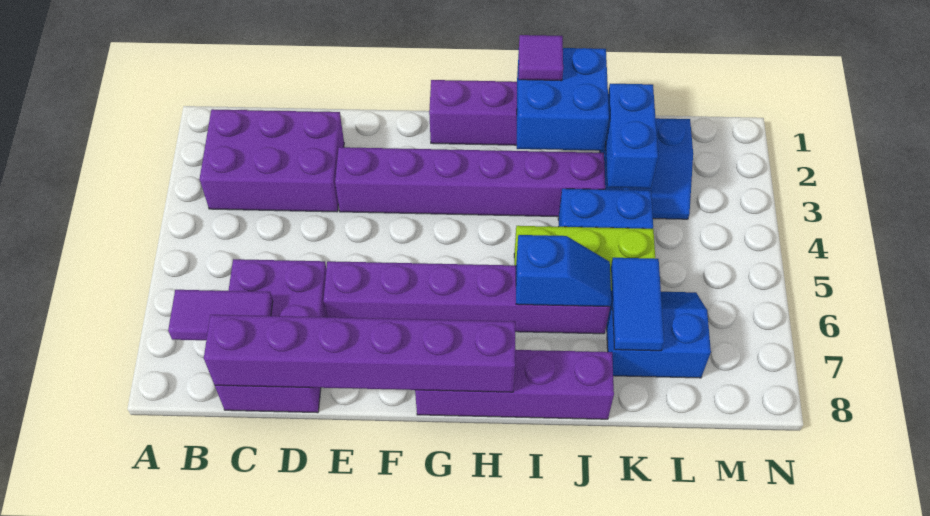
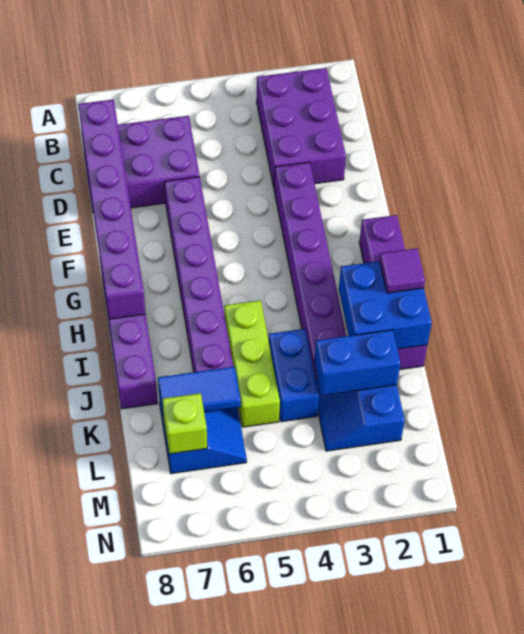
purple 1x2 tile [168,290,273,340] -> none
blue 1x2 slope [516,235,611,307] -> none
none -> lime 1x1 brick [163,393,207,454]

